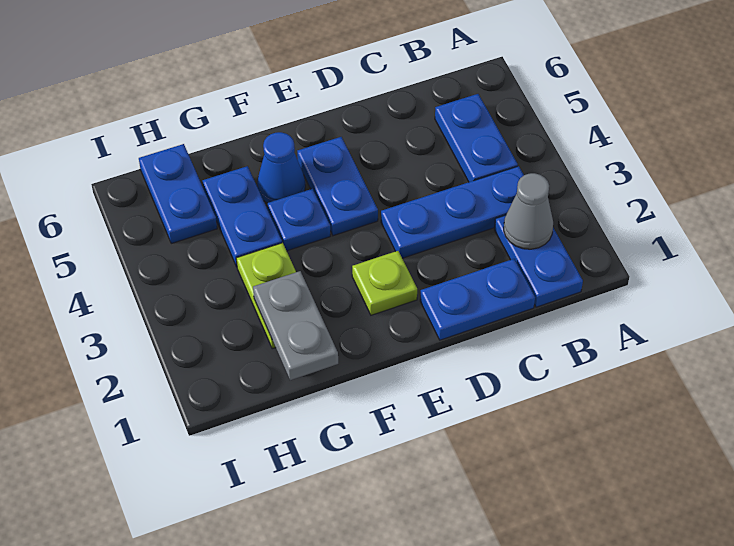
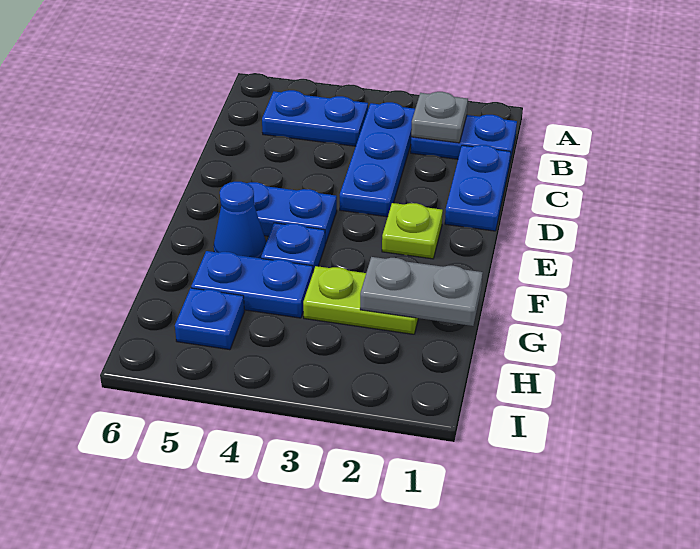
grey 1x1 cone [504,173,553,249] -> grey 1x1 plate [411,92,468,143]
blue 1x2 plate [139,144,217,243] -> blue 1x1 plate [175,288,245,350]

